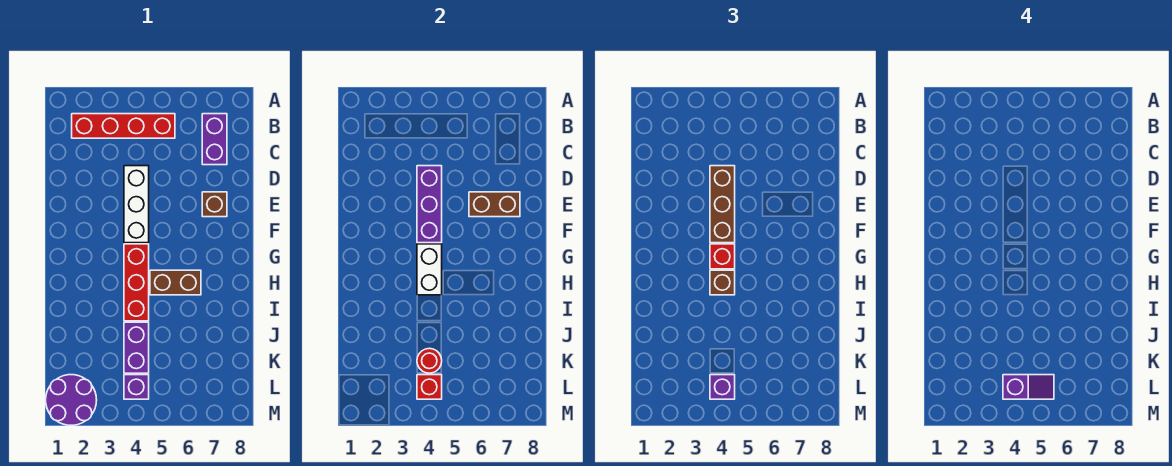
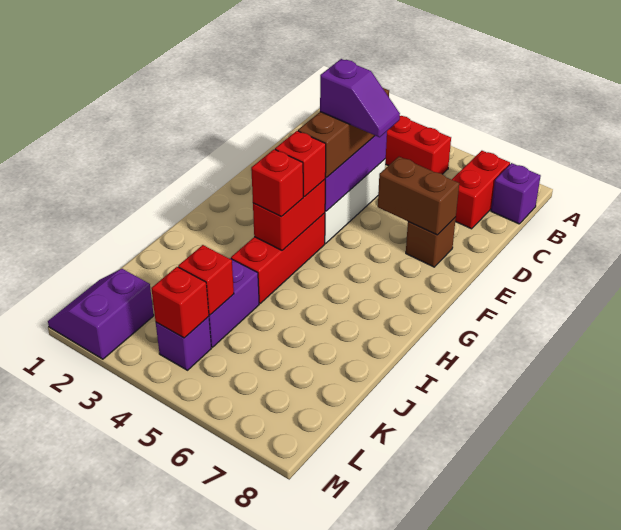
purple 1x2 brick [202,114,227,165] -> red 1x2 brick [452,151,510,229]
white 1x2 brick [417,244,442,295] -> red 1x2 brick [253,180,325,250]
brown 1x1 brick [710,270,735,295] -> red 1x1 brick [251,149,303,217]
brown 1x2 brick [150,270,201,295] -> none
red 1x1 round brick [417,348,442,373] -> red 1x1 brick [178,245,234,315]
purple 2x2 round brick [46,375,97,425] -> purple 2x2 slope [48,269,154,359]
purple 1x1 brick [710,375,735,399] -> purple 1x1 brick moved to [491,163,541,224]
purple 1x2 slope [1003,375,1054,399] -> purple 1x2 slope moved to [320,59,400,137]

